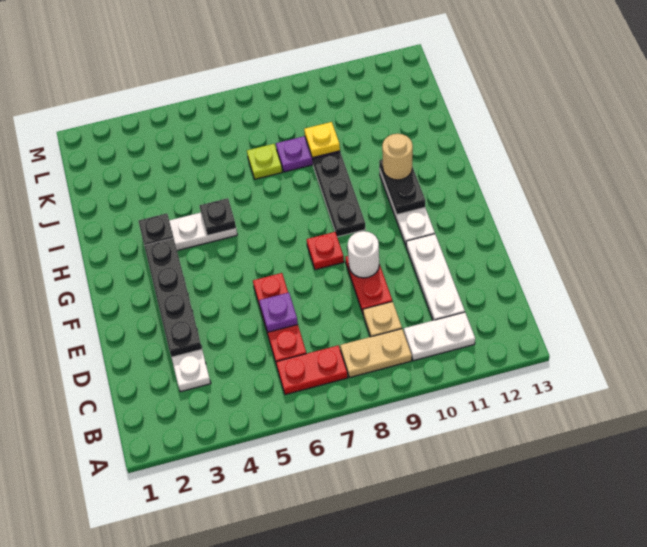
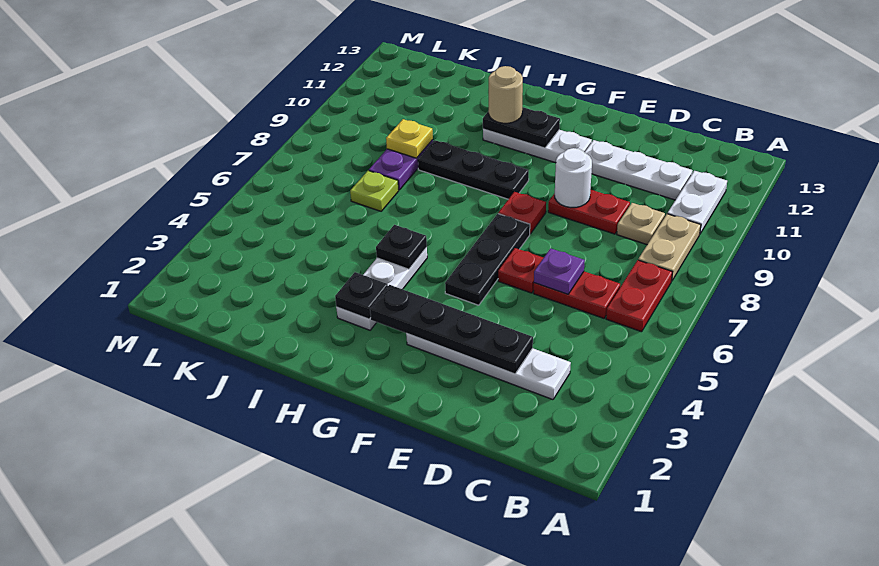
none -> black 1x3 plate [445,214,530,305]

